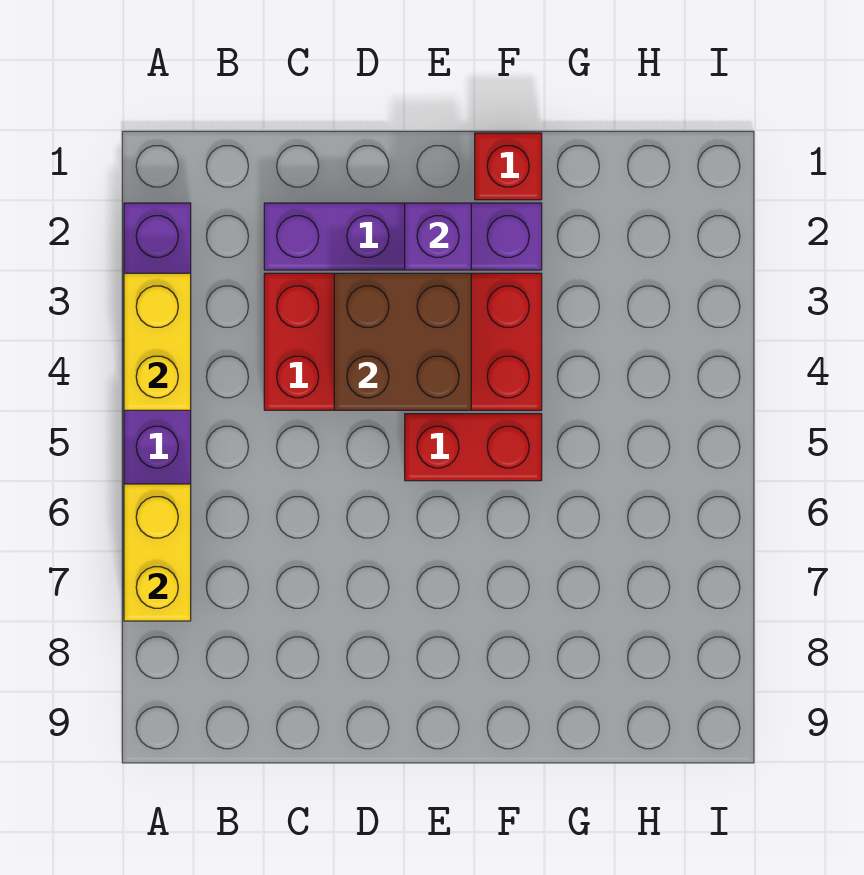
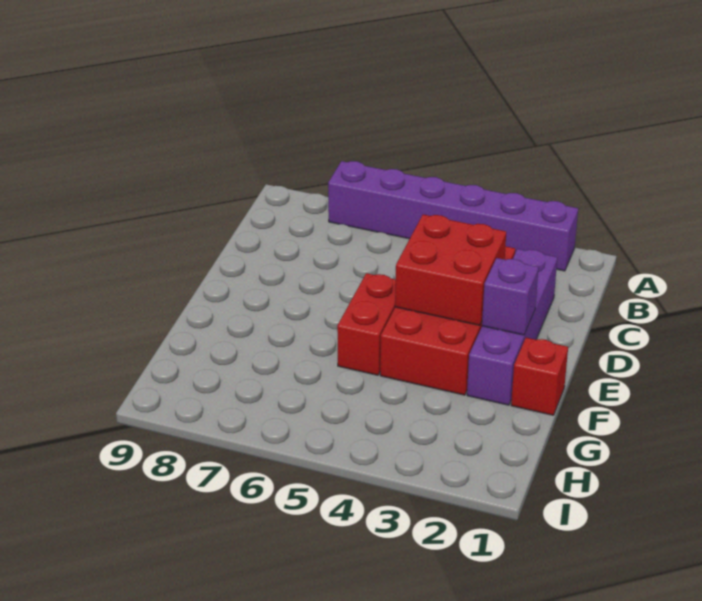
yellow 1x2 brick [124,273,191,410] -> none
yellow 1x2 brick [124,484,191,621] -> none
brown 2x2 brick [334,273,471,410] -> red 2x2 brick [395,214,506,325]

